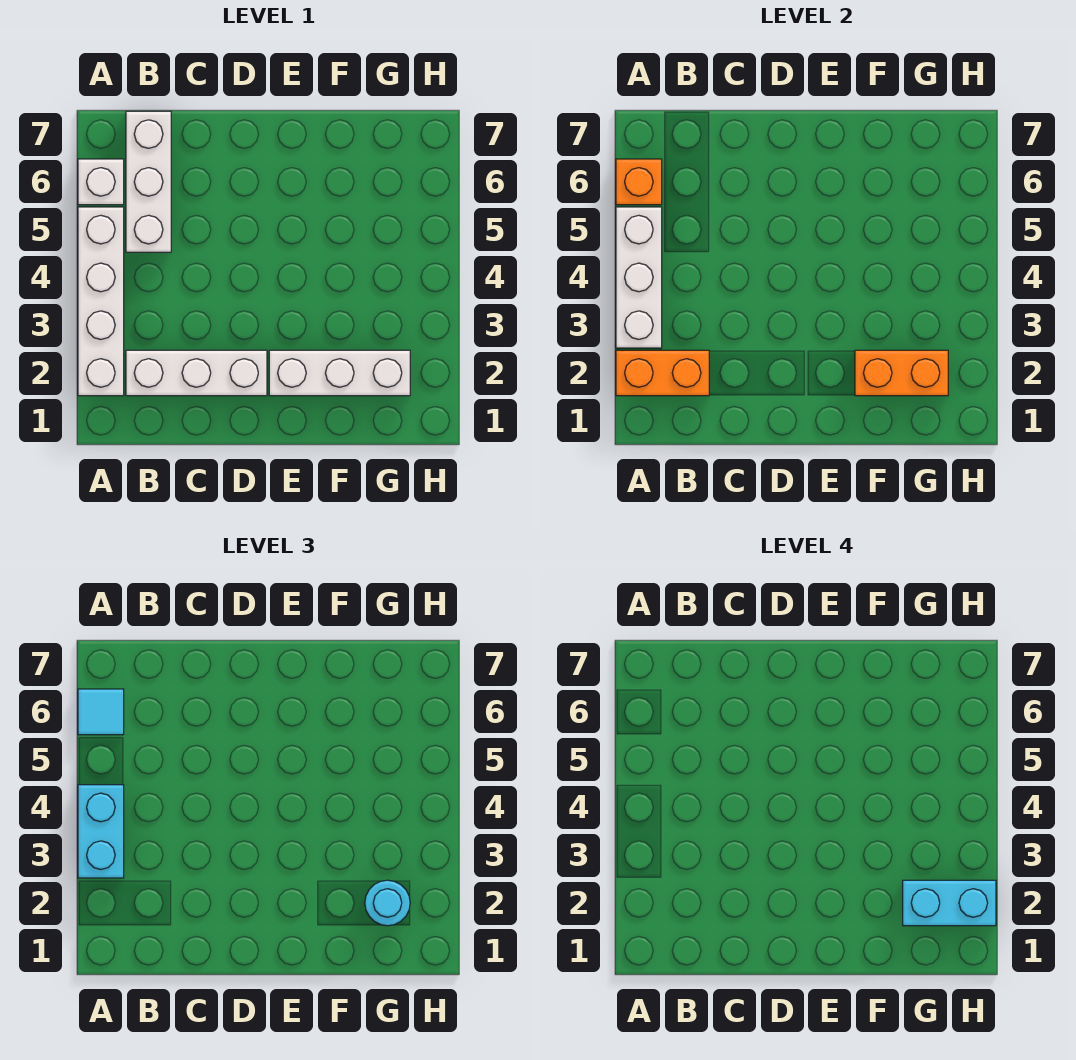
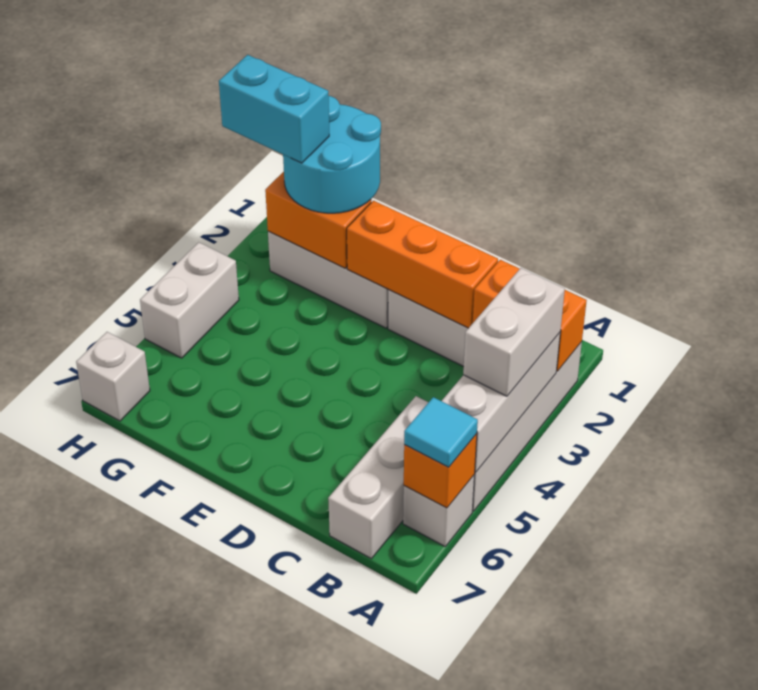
cyan 1x2 brick [78,785,124,878] -> white 1x2 brick [463,268,565,396]
none -> orange 1x3 brick [347,201,498,328]
cyan 1x1 round brick [365,880,410,926] -> cyan 2x2 round brick [283,96,381,213]
none -> white 1x2 brick [140,242,239,358]
none -> white 1x1 brick [76,332,150,421]

